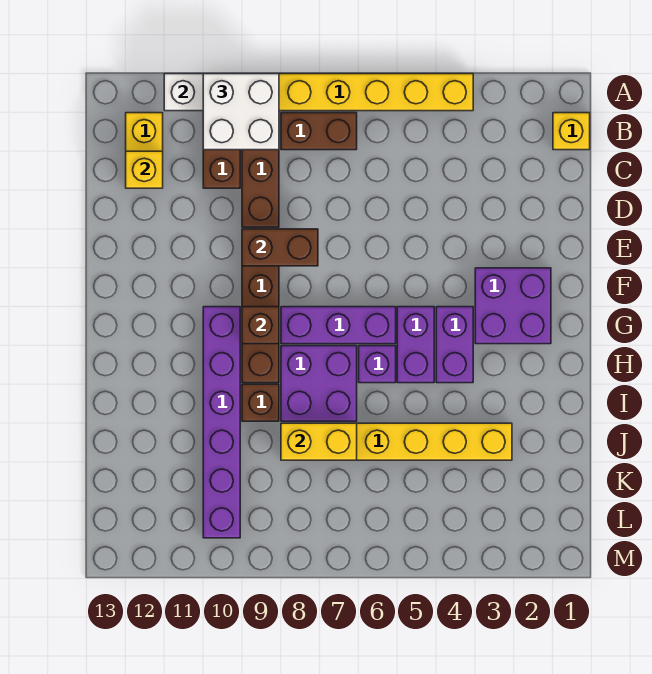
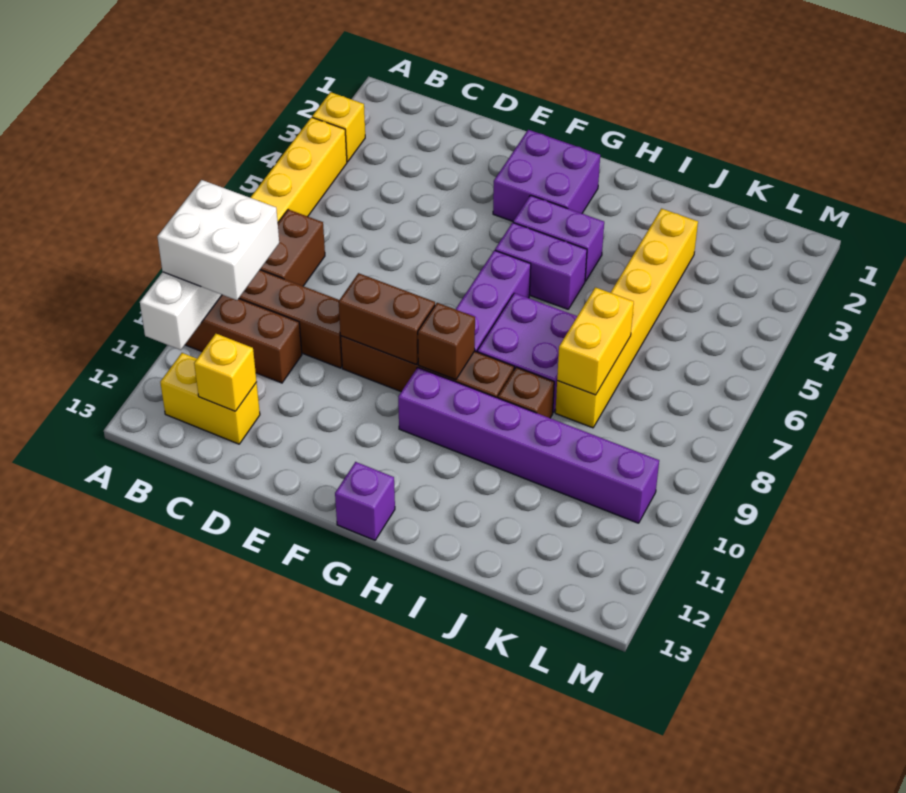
yellow 1x1 brick [553,113,590,150] -> yellow 1x1 brick moved to [312,92,365,162]
brown 1x2 brick [242,229,318,266] -> brown 1x2 brick turned to [339,273,435,364]
purple 1x1 brick [359,346,396,383] -> purple 1x1 brick moved to [335,462,395,540]

